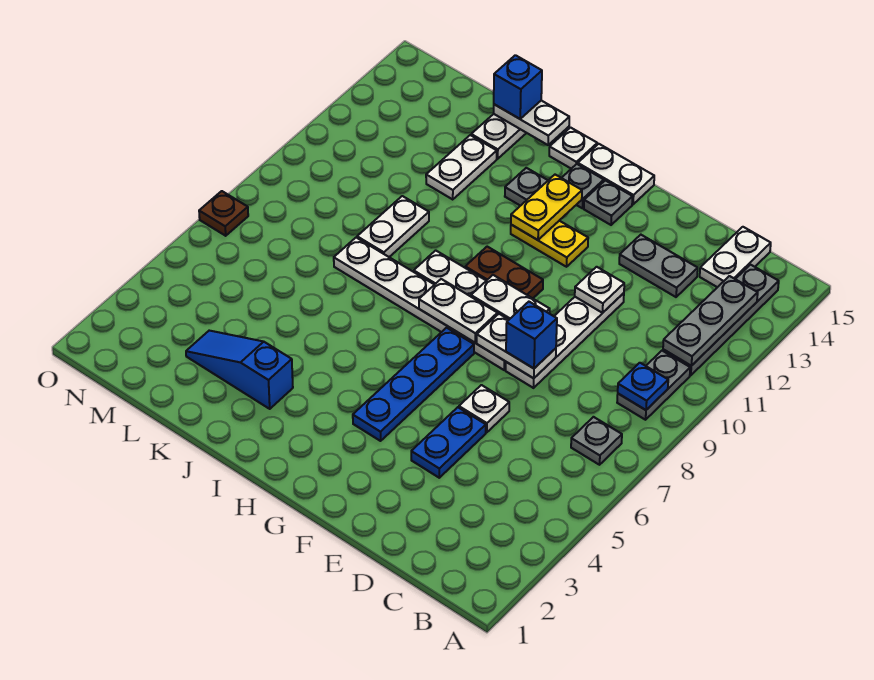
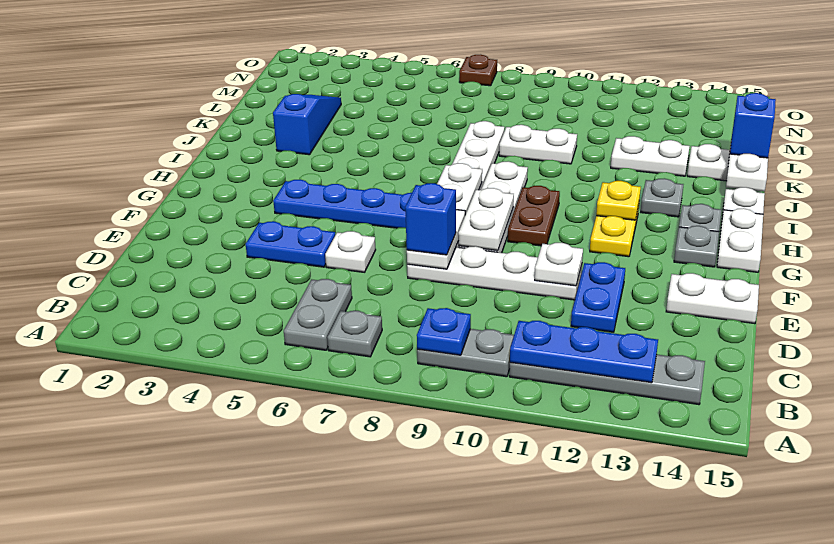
grey 1x3 plate [663,276,758,366] -> blue 1x3 plate [510,321,658,383]
white 1x2 plate [700,227,771,287] -> white 1x2 plate moved to [666,273,759,324]
none -> blue 1x2 plate [571,262,625,332]
grey 1x2 plate [619,235,698,297] -> grey 1x2 plate moved to [284,279,352,350]
yellow 1x2 plate [511,175,582,240] -> yellow 1x1 plate [596,181,641,220]

